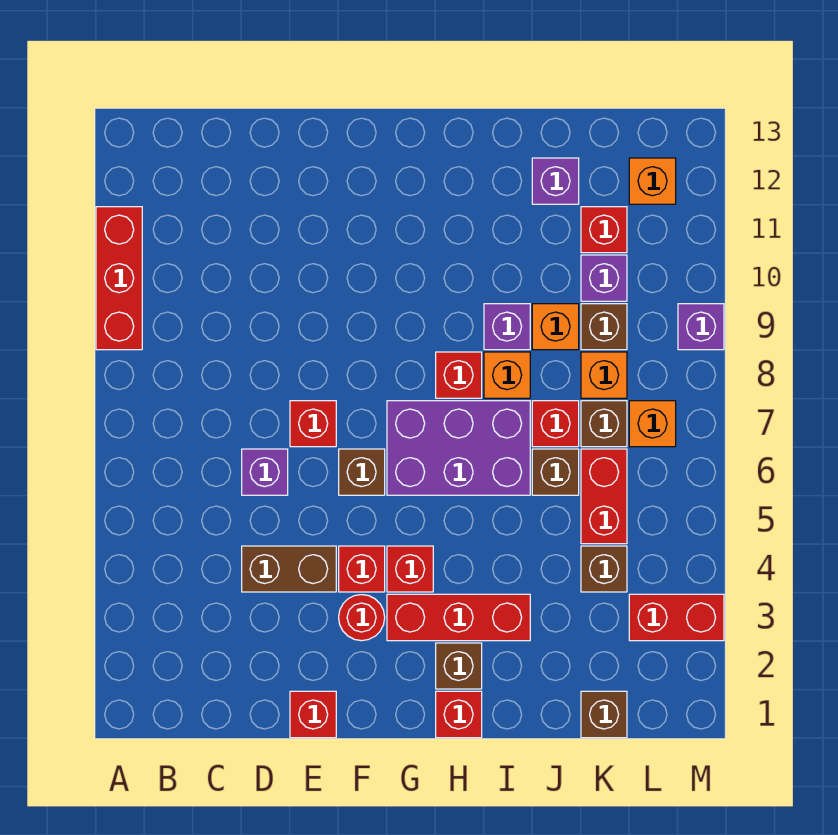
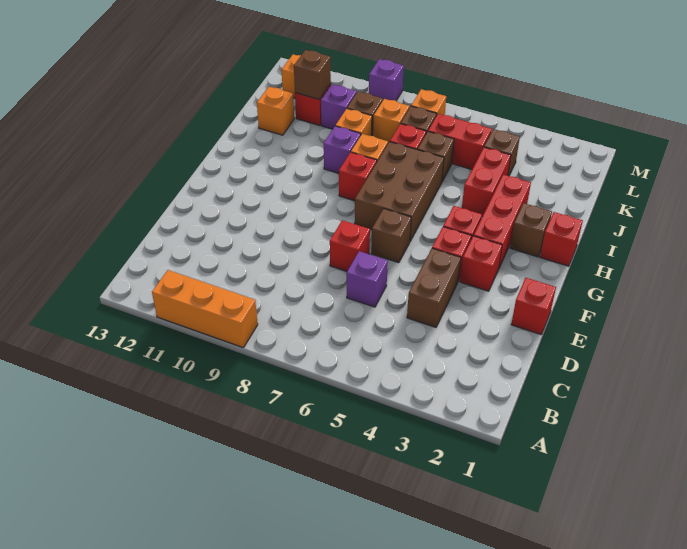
red 1x3 brick [96,207,142,350] -> orange 1x3 brick [152,270,258,347]
red 1x1 round brick [339,595,385,641] -> red 1x1 brick [460,236,502,291]
purple 2x3 brick [387,401,530,495] -> brown 2x3 brick [355,142,444,241]
purple 1x1 brick [532,158,579,204] -> orange 1x1 brick [257,87,294,135]
brown 1x1 brick [581,691,627,738] -> brown 1x1 brick moved to [294,50,331,100]
red 1x2 brick [629,594,724,641] -> red 1x2 brick moved to [462,147,511,217]

